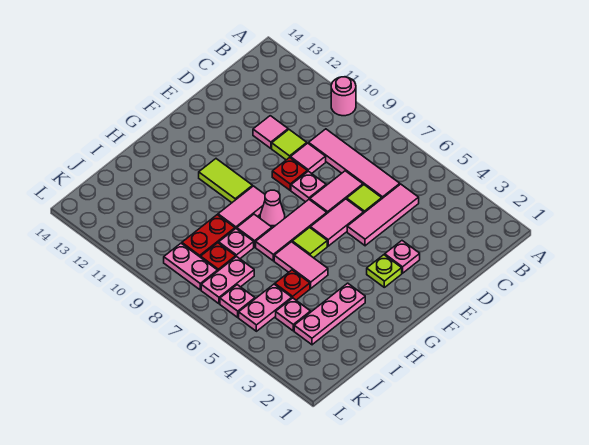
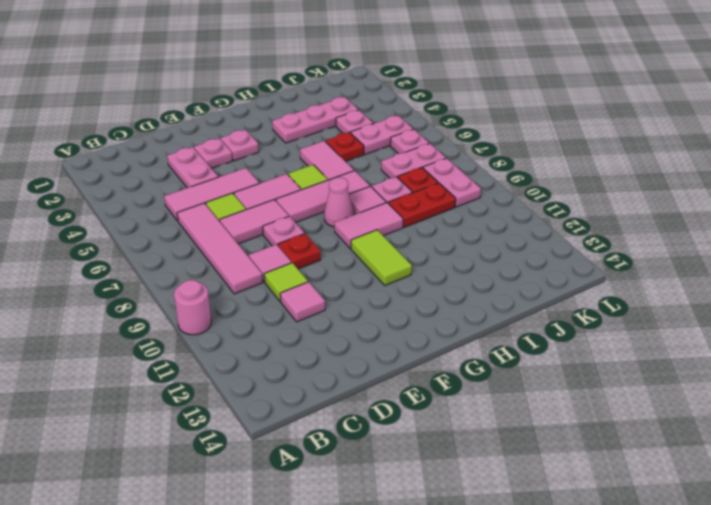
none -> pink 1x2 plate [167,147,218,188]
lime 1x1 plate [367,255,402,287] -> pink 1x1 plate [221,130,259,161]

